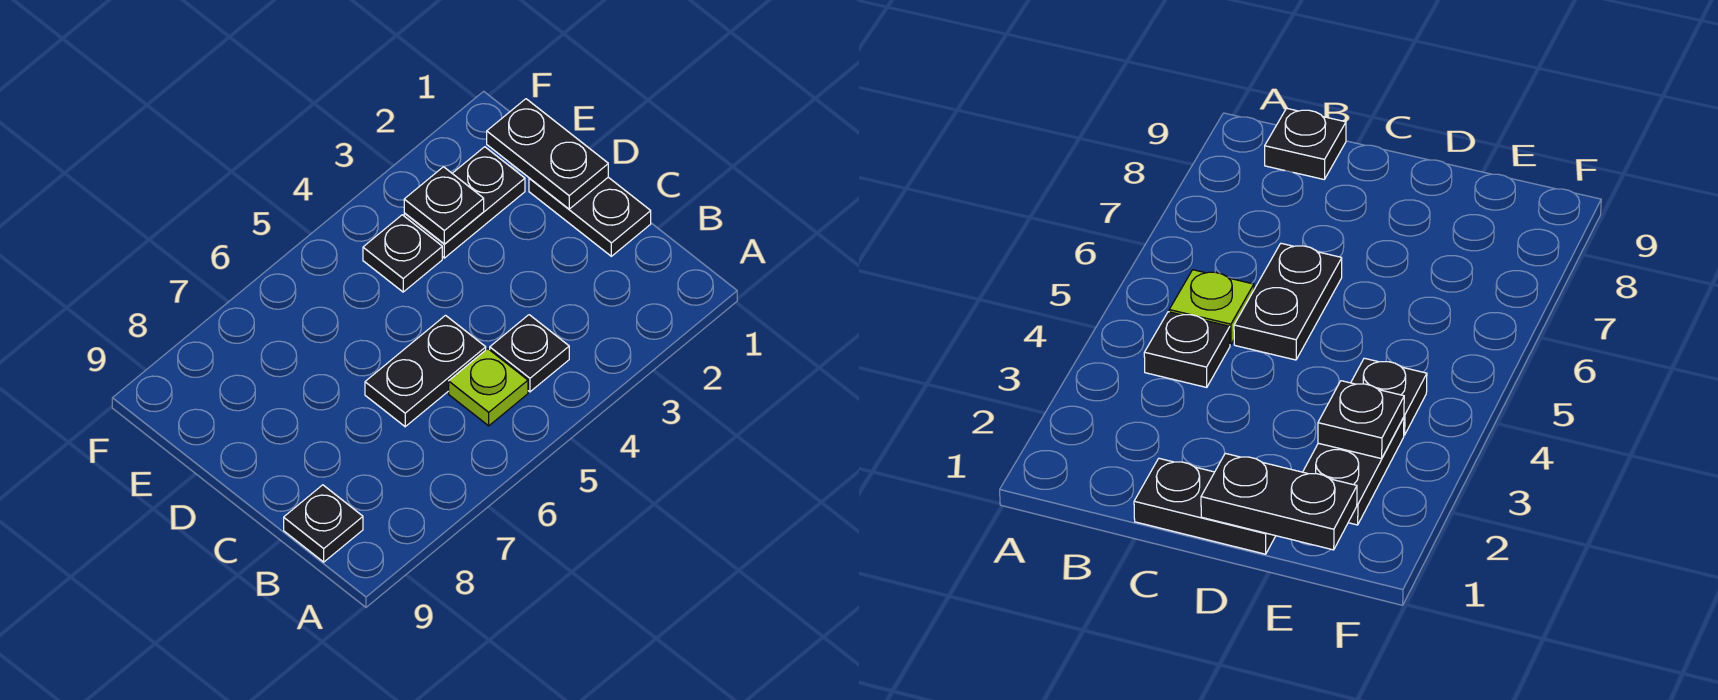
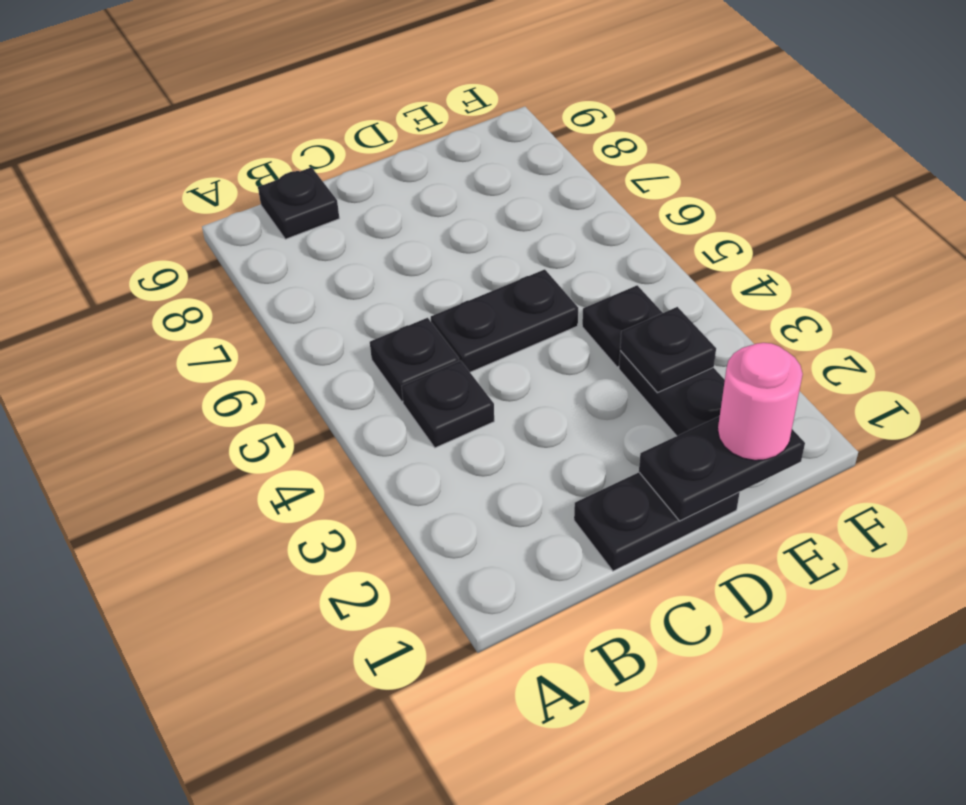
lime 1x1 plate [449,349,528,426] -> black 1x1 plate [370,318,459,401]
black 1x2 plate [365,315,486,427] -> black 1x2 plate turned to [431,269,578,372]
none -> pink 1x1 round brick [718,343,803,460]

